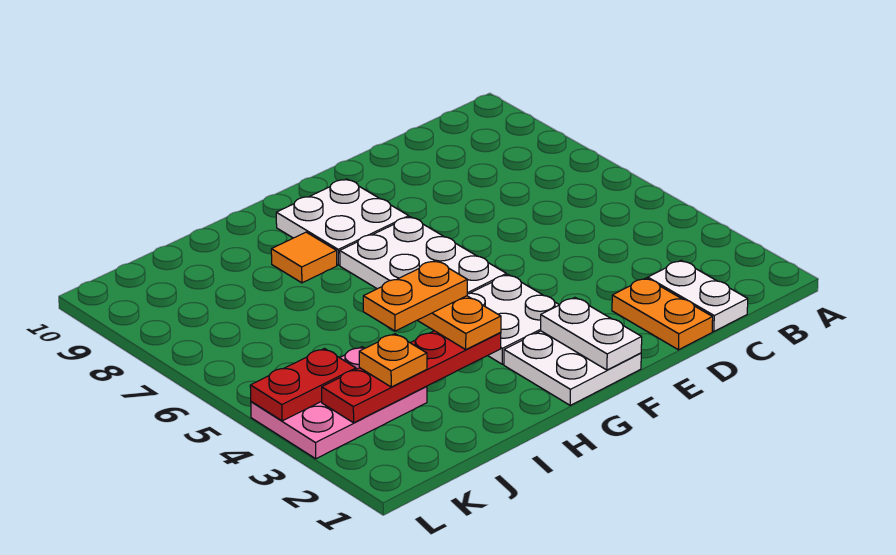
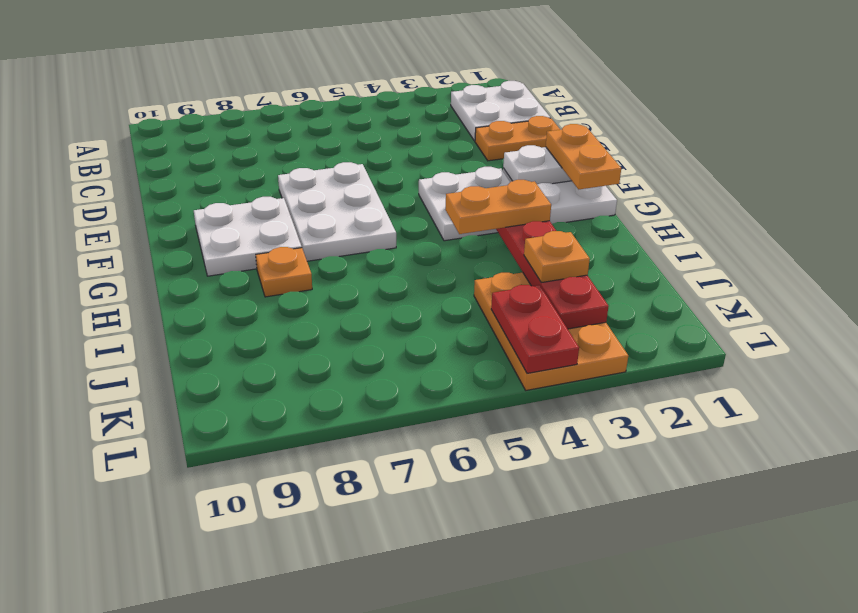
white 1x2 plate [648,260,748,331] -> white 2x2 plate [451,81,550,141]
white 2x3 plate [340,217,506,294] -> white 2x3 plate turned to [278,162,396,261]
orange 1x2 plate [363,260,467,331] -> orange 1x2 plate moved to [546,124,621,189]
orange 1x1 tile [271,232,337,283] -> orange 1x1 plate [256,247,312,297]
pink 2x3 plate [251,347,427,459] -> orange 2x3 plate [474,272,628,390]

